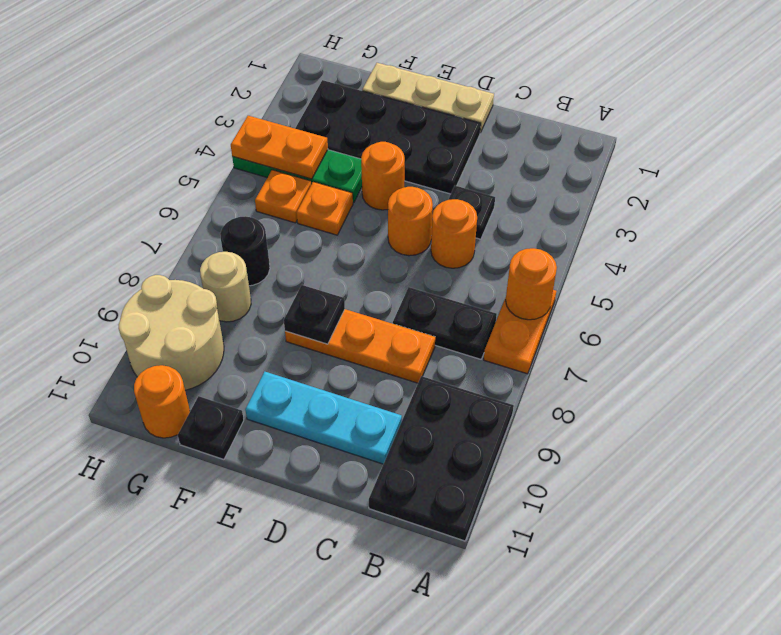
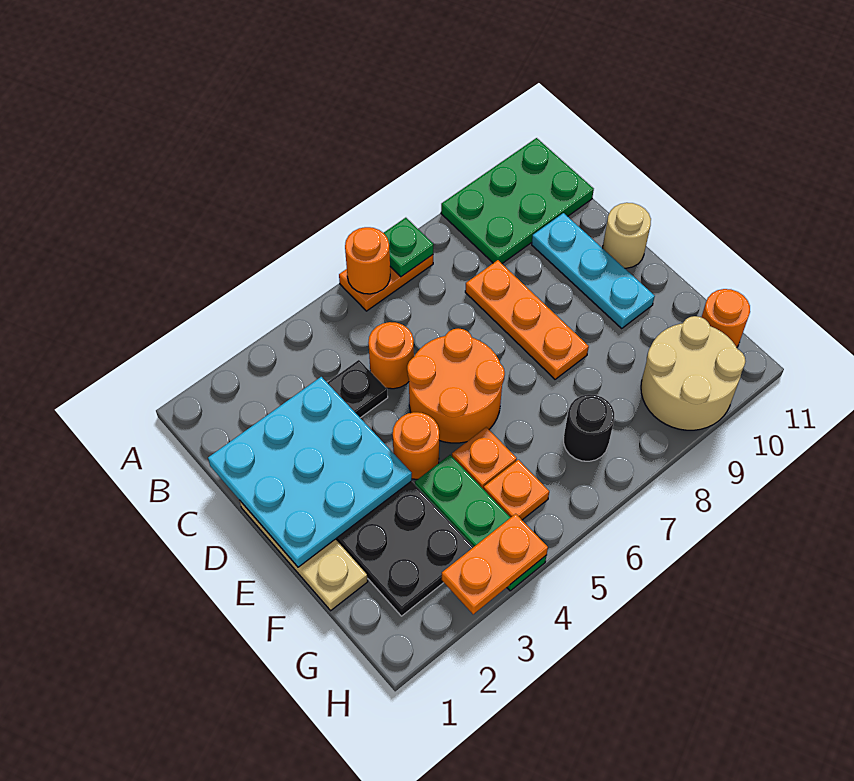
none -> green 1x1 plate [384,218,434,277]
black 2x3 plate [369,376,514,541] -> green 2x3 plate [441,138,594,263]
black 1x2 plate [393,287,497,359] -> none
none -> cyan 3x3 plate [208,377,412,567]
orange 1x1 round brick [388,187,433,256] -> orange 2x2 round brick [407,328,505,443]
black 1x1 plate [284,285,345,344] -> none
black 1x1 plate [178,396,244,459] -> none
orange 1x2 plate [231,116,328,179] -> orange 1x2 plate turned to [442,514,548,614]
tan 1x1 round brick [200,252,251,322] -> tan 1x1 round brick moved to [603,203,651,268]

